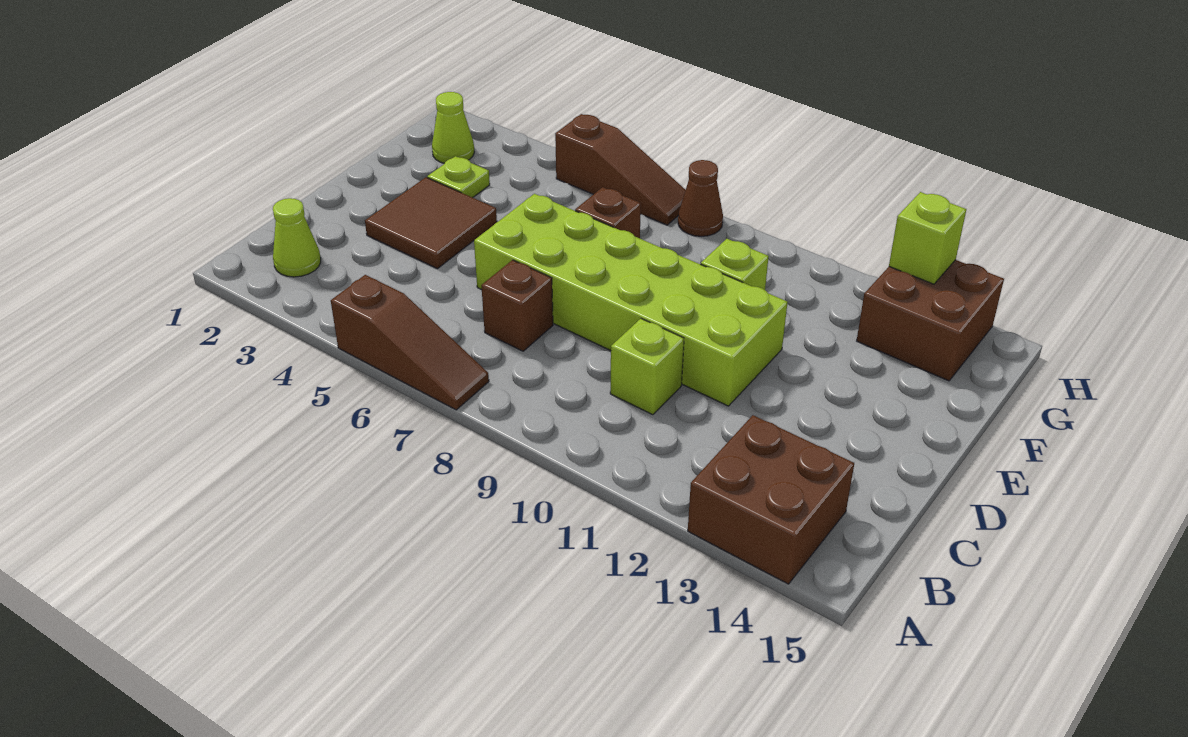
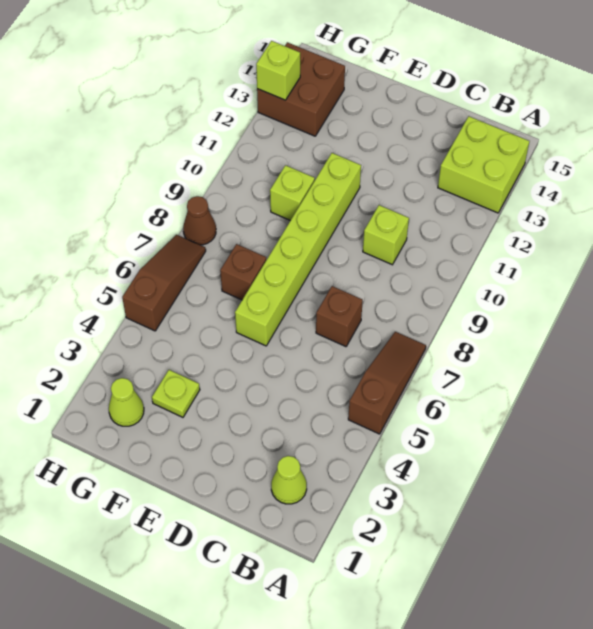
brown 2x2 brick [688,415,854,584] -> lime 2x2 brick [438,116,529,213]
brown 2x2 tile [365,177,497,269] -> none
lime 2x6 brick [474,194,788,406] -> lime 1x6 brick [235,153,361,346]

